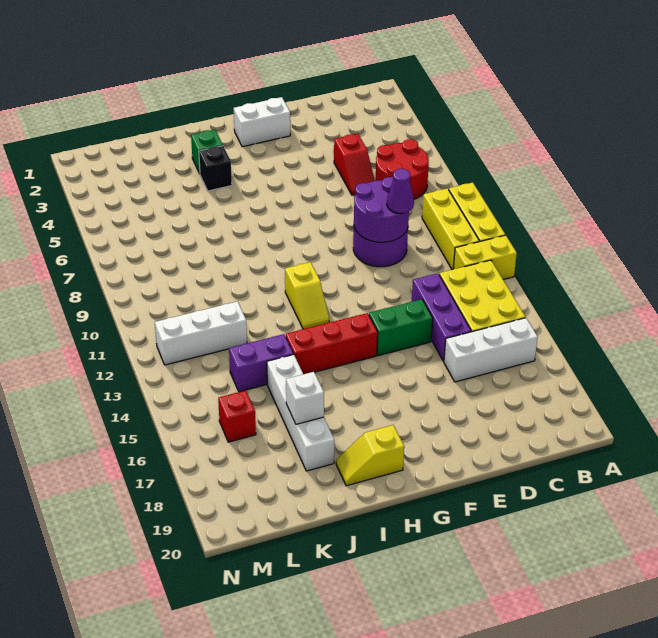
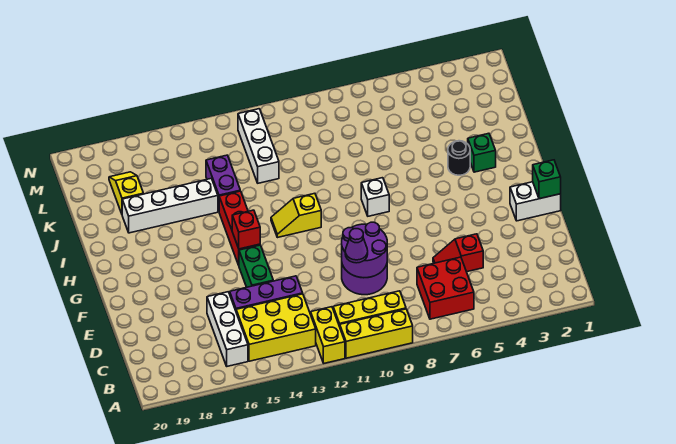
red 2x2 round brick [376,139,429,199] -> red 2x2 brick [417,257,474,319]
none -> green 1x1 brick [533,160,561,199]
white 1x2 brick [234,97,290,147] -> white 1x2 brick turned to [510,182,561,221]
yellow 1x2 slope [336,425,404,486] -> yellow 1x2 slope moved to [109,172,144,214]
black 1x1 brick [199,146,232,191] -> black 1x1 round brick [448,141,470,175]
white 1x1 brick [286,372,324,424] -> white 1x1 brick moved to [361,178,389,216]
red 1x1 brick [218,390,256,442] -> red 1x1 brick moved to [232,210,260,249]

